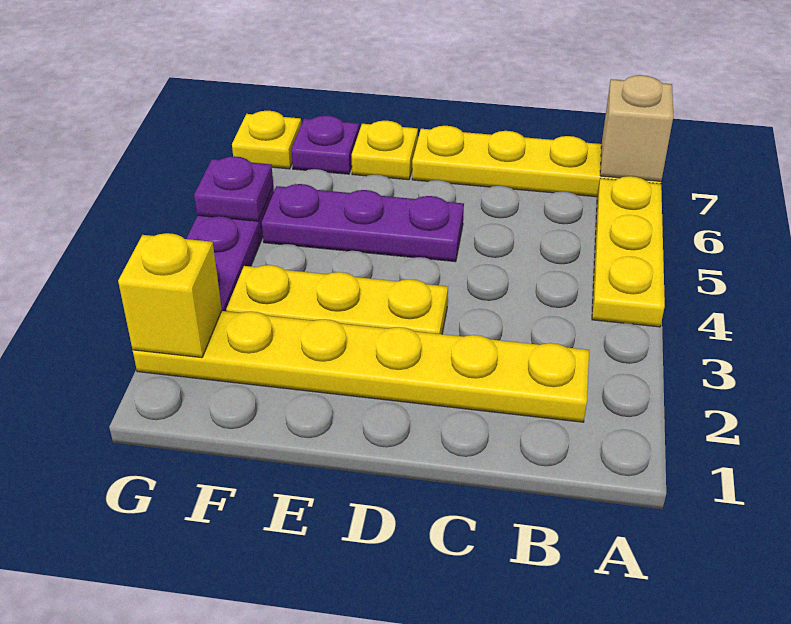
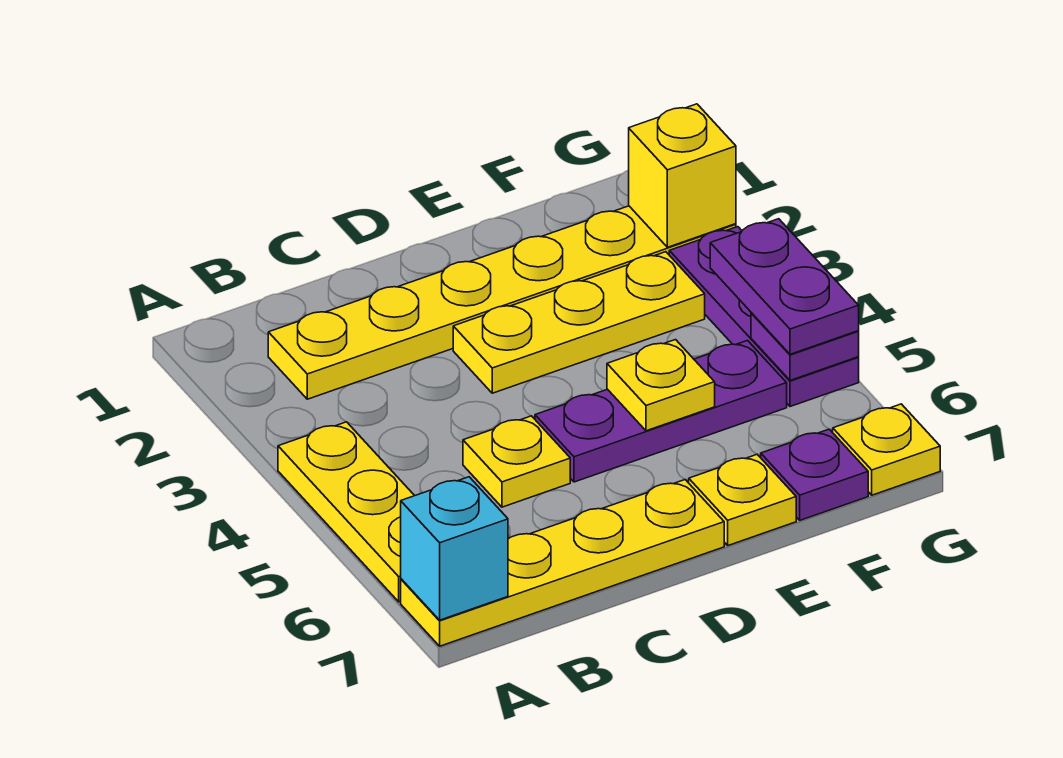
tan 1x1 brick [600,75,673,181] -> cyan 1x1 brick [401,477,508,620]
none -> yellow 1x1 plate [463,416,570,507]
none -> yellow 1x1 plate [607,340,715,431]
none -> purple 1x2 plate [710,219,859,354]

